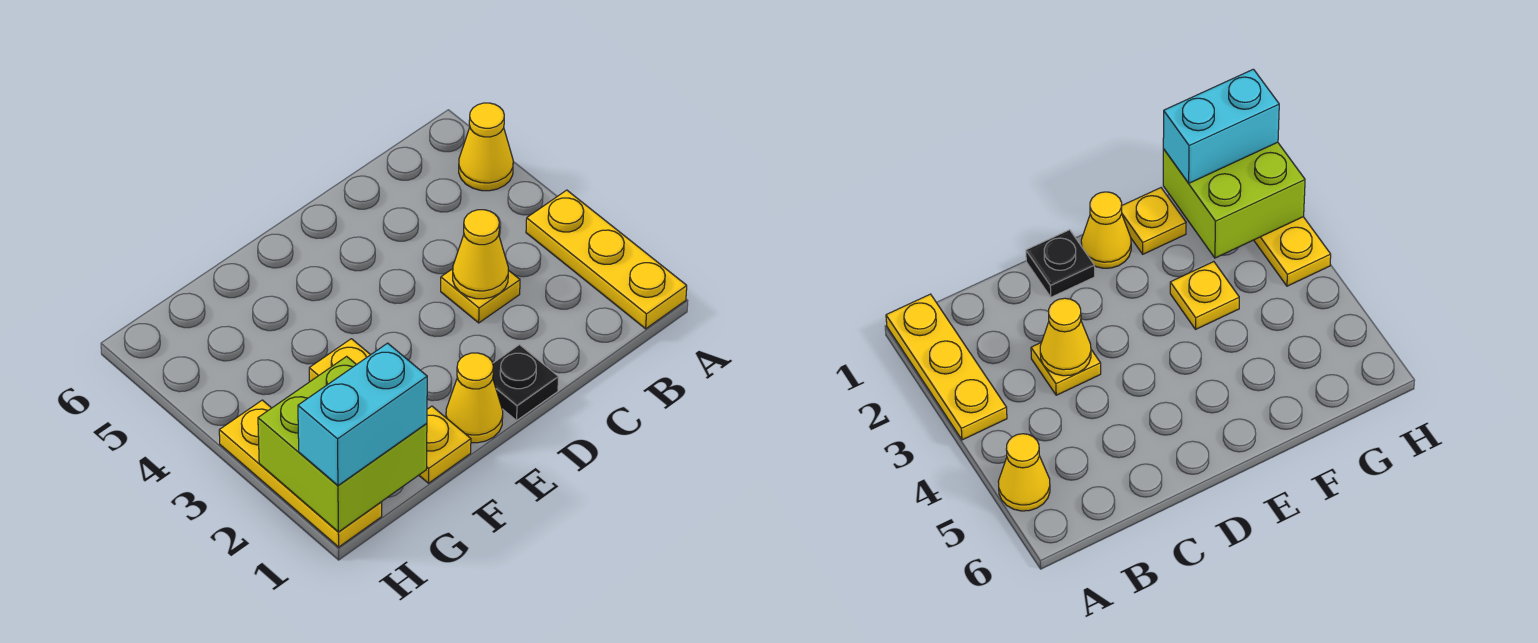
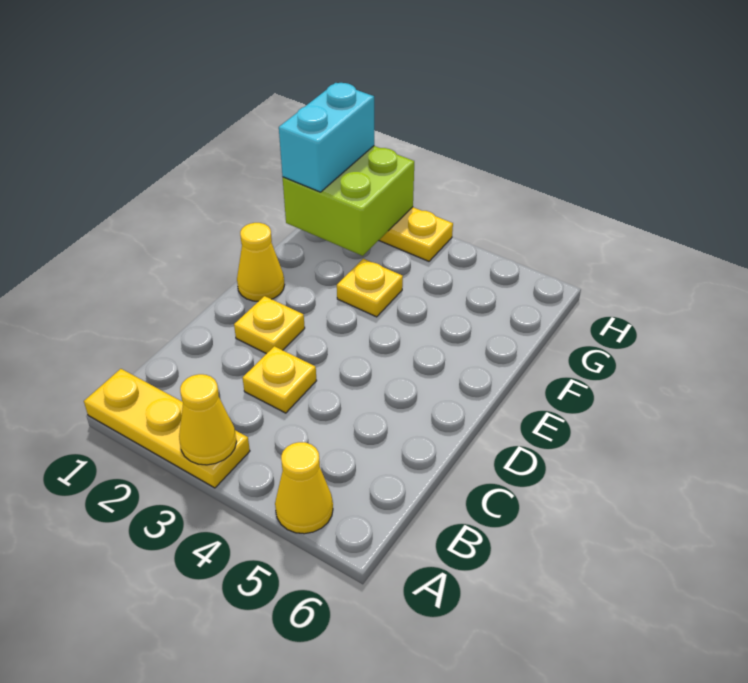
yellow 1x1 cone [453,210,508,299] -> yellow 1x1 cone moved to [179,374,237,465]
black 1x1 plate [493,345,558,420] -> none
yellow 1x1 plate [419,406,471,483] -> yellow 1x1 plate moved to [234,296,305,354]

